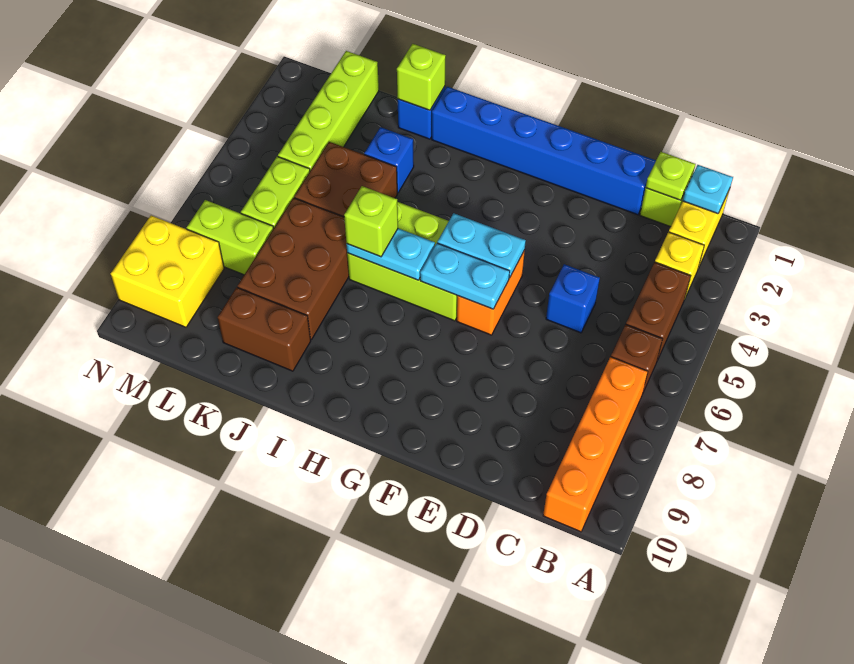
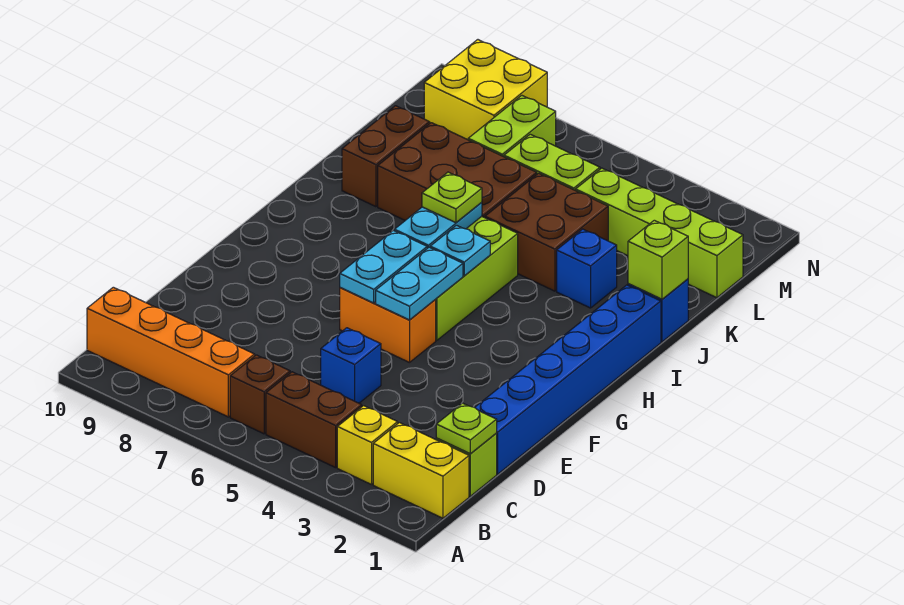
cyan 1x1 plate [683,165,733,214] -> cyan 1x1 plate moved to [430,225,490,276]
lime 1x1 brick [344,186,398,257] -> lime 1x1 plate [422,172,482,223]

